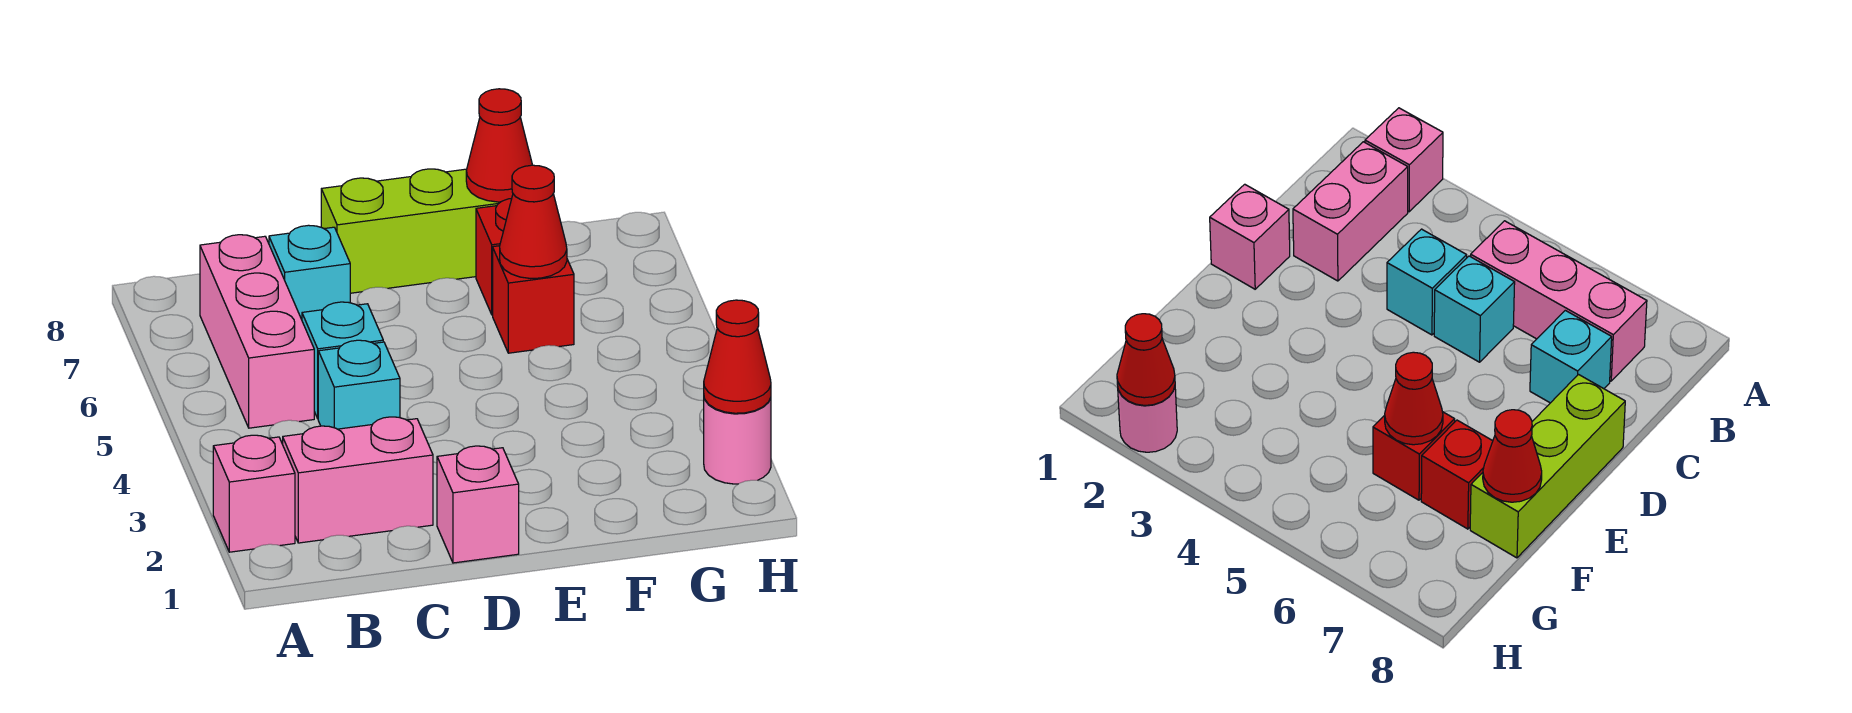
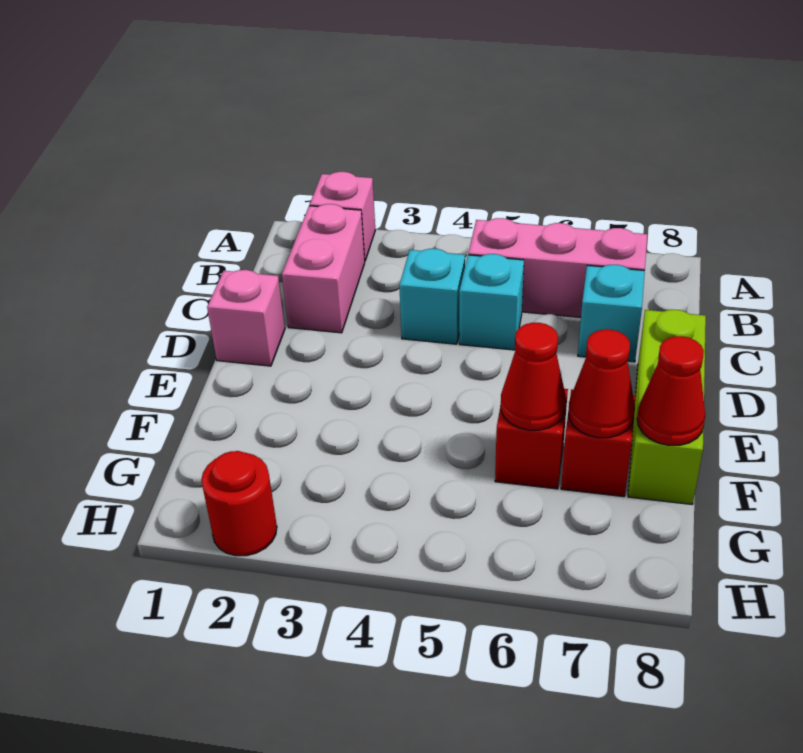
pink 1x1 round brick [704,398,771,484] -> red 1x1 round brick [201,451,277,556]
red 1x1 cone [704,300,771,413] -> red 1x1 cone moved to [568,329,635,438]

